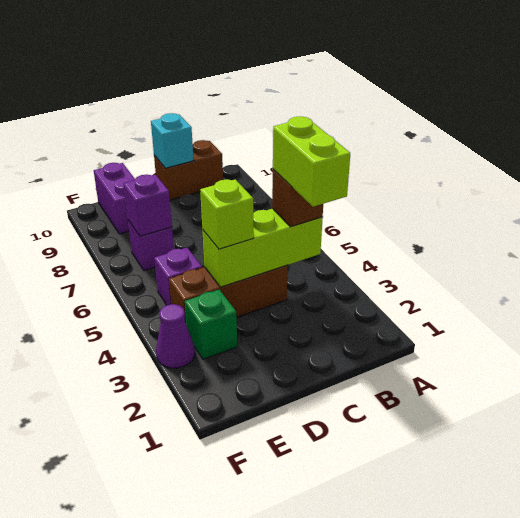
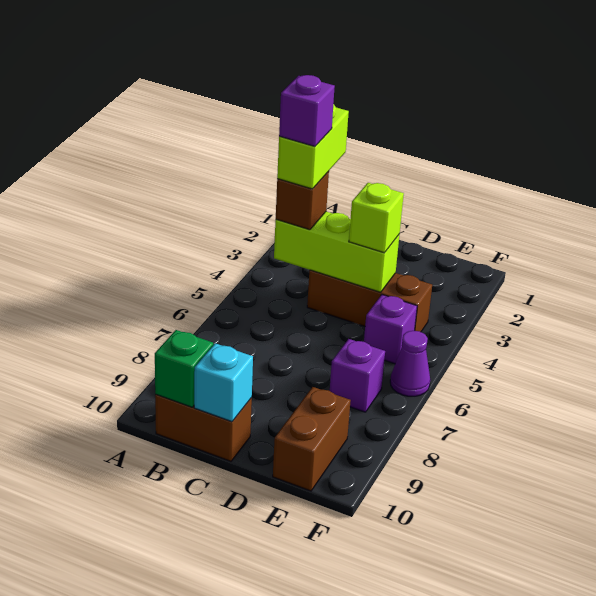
green 1x1 brick [185,290,237,359] -> green 1x1 brick moved to [155,330,213,407]
purple 1x1 brick [123,175,172,236] -> purple 1x1 brick moved to [279,75,335,146]
purple 1x2 brick [94,163,135,234] -> brown 1x2 brick [273,387,351,491]
purple 1x1 cone [156,304,195,368] -> purple 1x1 cone moved to [390,331,430,396]

